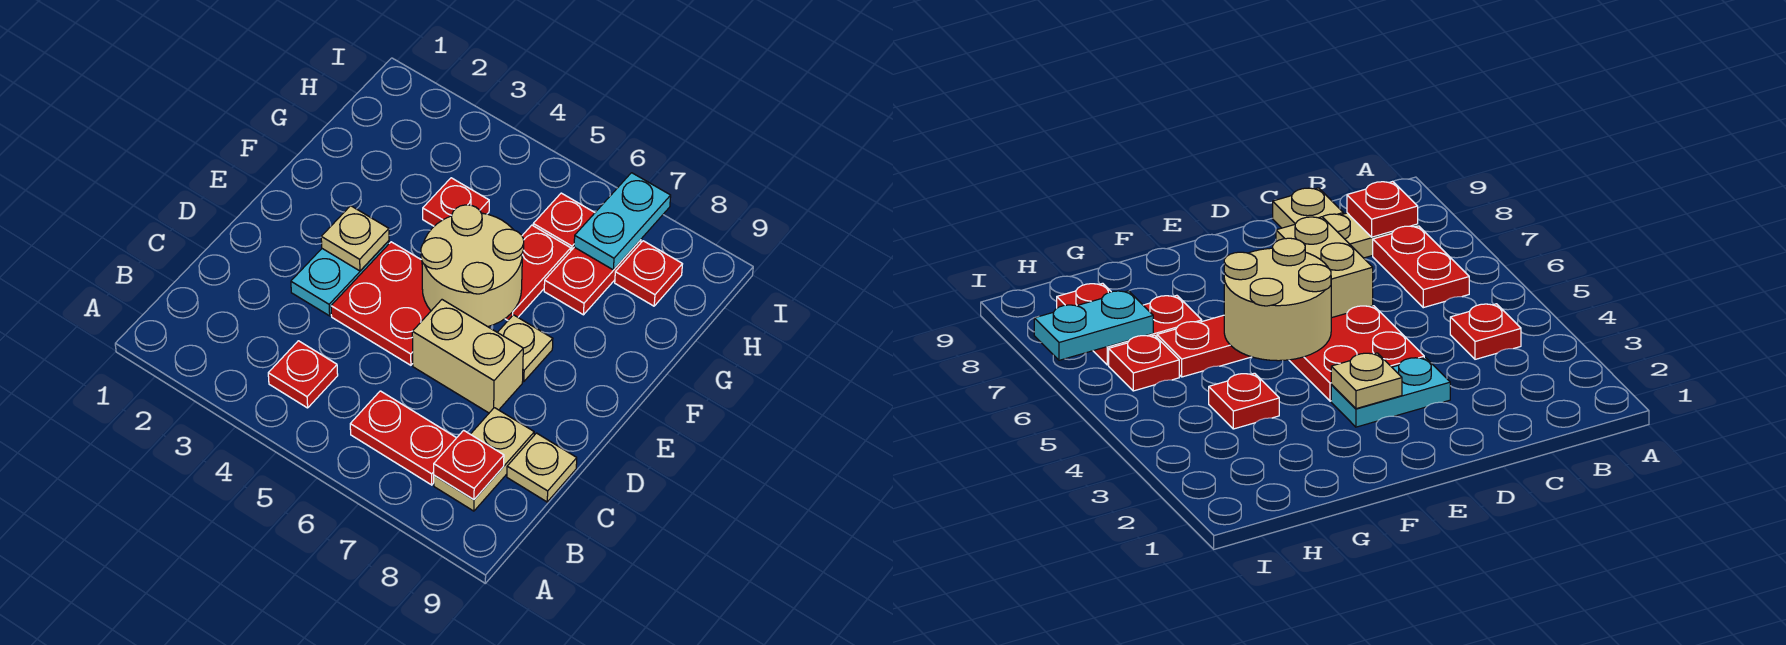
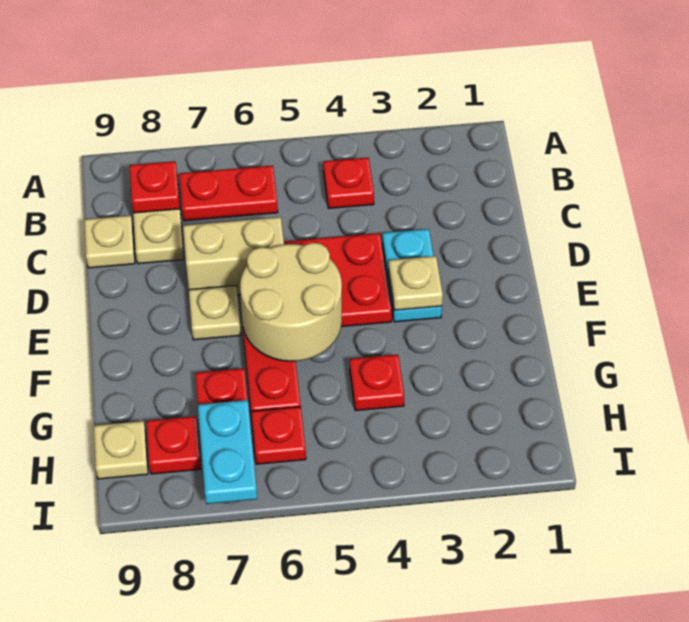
none -> tan 1x1 plate [94,421,148,479]

